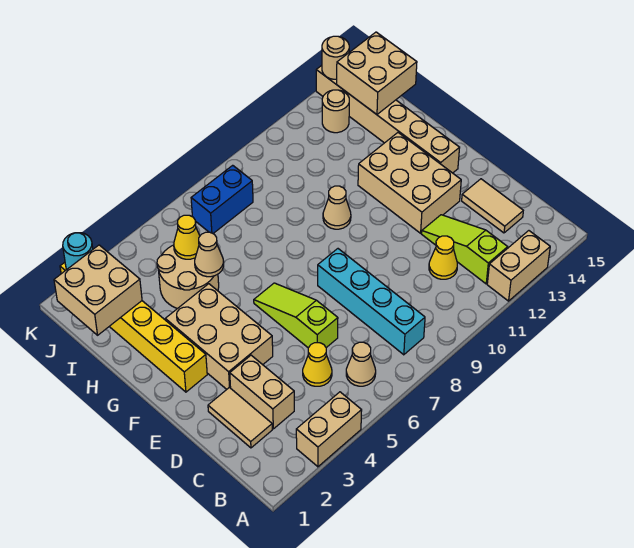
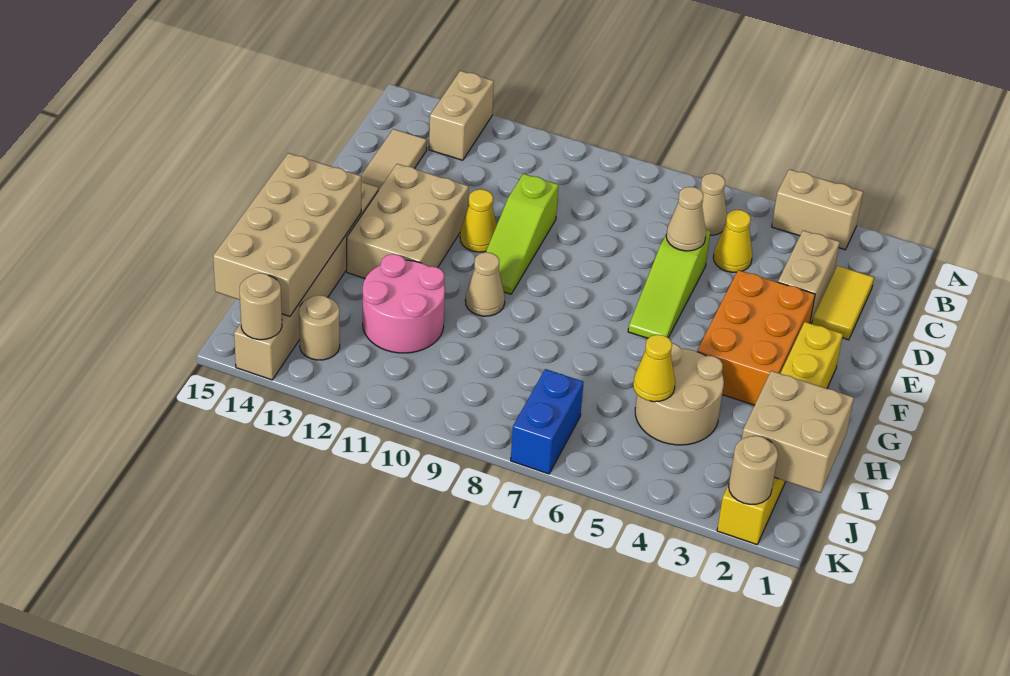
tan 1x2 brick [487,231,550,301] -> tan 1x2 brick turned to [429,71,494,160]
cyan 1x4 brick [318,249,425,355] -> none
lime 1x3 slope [422,215,508,284] -> lime 1x3 slope moved to [486,174,559,294]
tan 1x2 tile [208,387,272,448] -> yellow 1x2 tile [812,266,874,340]
yellow 1x1 cone [429,236,457,279] -> yellow 1x1 cone moved to [460,189,497,252]
tan 2x3 brick [165,284,273,389] -> orange 2x3 brick [697,270,815,405]
tan 1x1 cone [195,232,224,277] -> tan 1x1 cone moved to [666,187,706,251]
none -> pink 2x2 round brick [363,254,445,353]
tan 2x2 brick [337,32,417,114] -> tan 2x4 brick [213,153,361,316]
blue 1x2 brick [191,165,253,233] -> blue 1x2 brick turned to [511,369,584,474]
cyan 1x1 round brick [63,233,93,269] -> tan 1x1 round brick [729,436,778,504]

